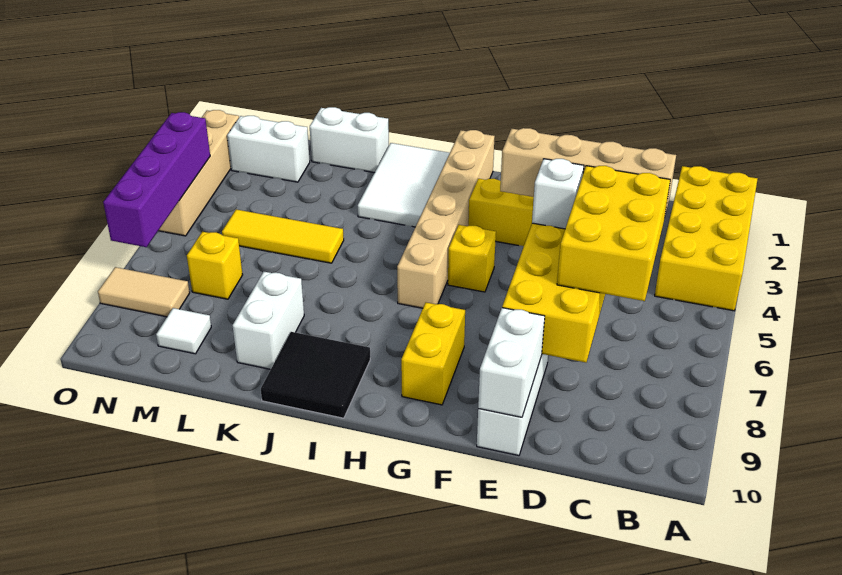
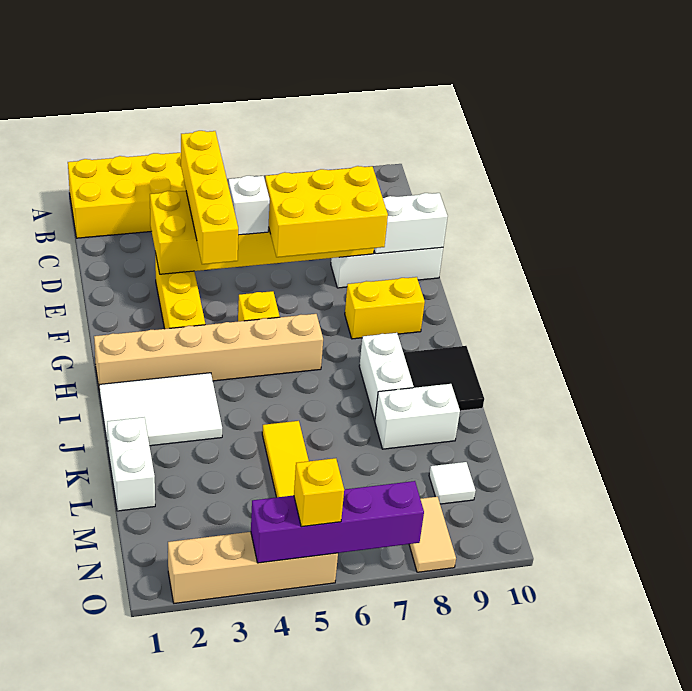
tan 1x4 brick [500,128,676,215] -> yellow 1x4 brick [181,131,238,264]
yellow 2x3 brick [557,166,670,301] -> yellow 2x3 brick moved to [265,166,388,257]
white 1x2 brick [227,116,310,182] -> white 1x2 brick moved to [359,333,414,420]
yellow 1x1 brick [187,232,243,299] -> yellow 1x1 brick moved to [294,458,344,527]

